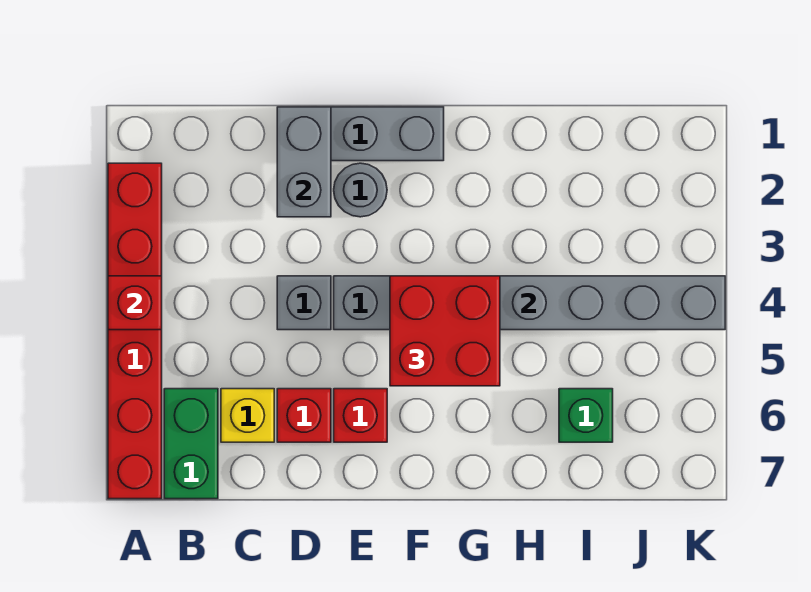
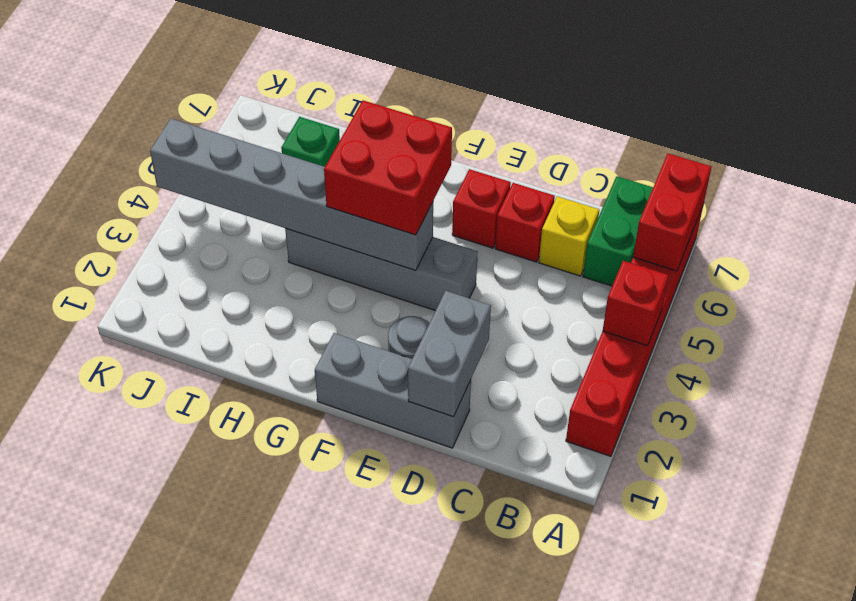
none -> red 1x2 brick [633,154,711,271]
grey 1x1 brick [277,276,331,330] -> none

